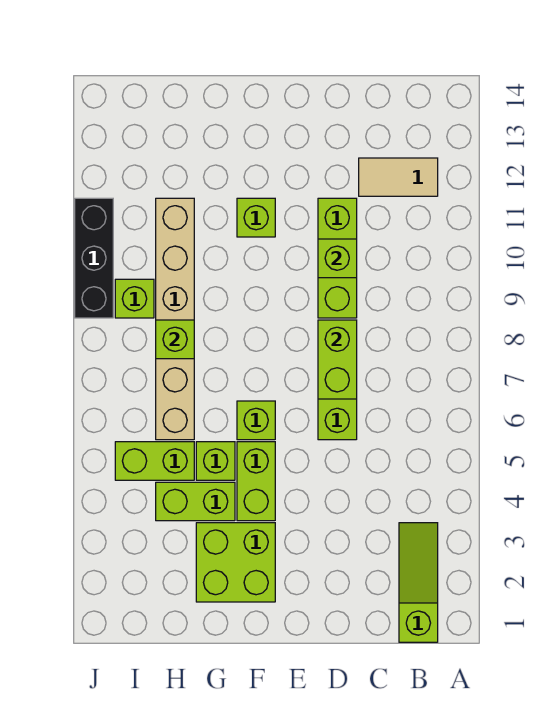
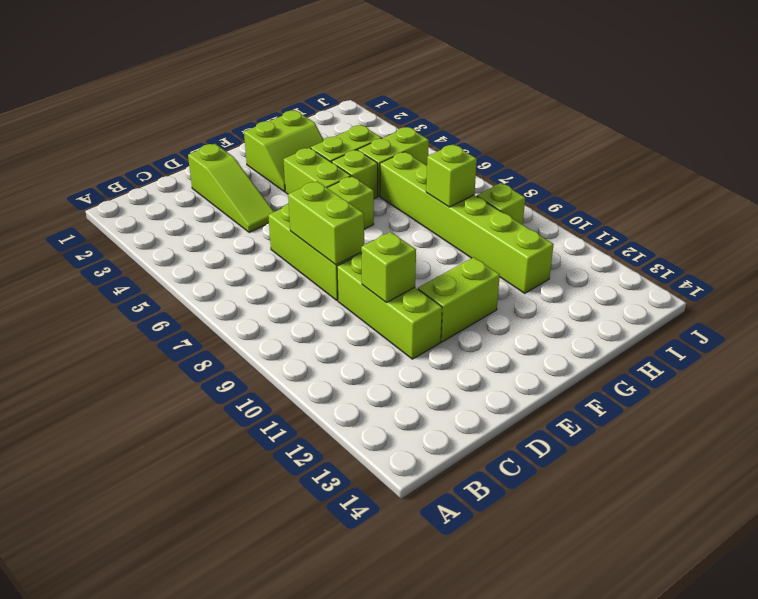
lime 1x3 slope [399,523,438,642] -> lime 1x3 slope moved to [188,144,274,233]
tan 1x2 tile [359,158,438,196] -> none
lime 2x2 brick [196,523,275,602] -> lime 2x2 slope [244,110,323,192]
lime 1x1 brick [237,198,275,237] -> lime 1x2 brick [418,257,500,342]
tan 1x6 brick [156,198,194,440] -> lime 1x6 brick [380,152,554,293]
black 1x3 brick [75,198,113,318] -> none

